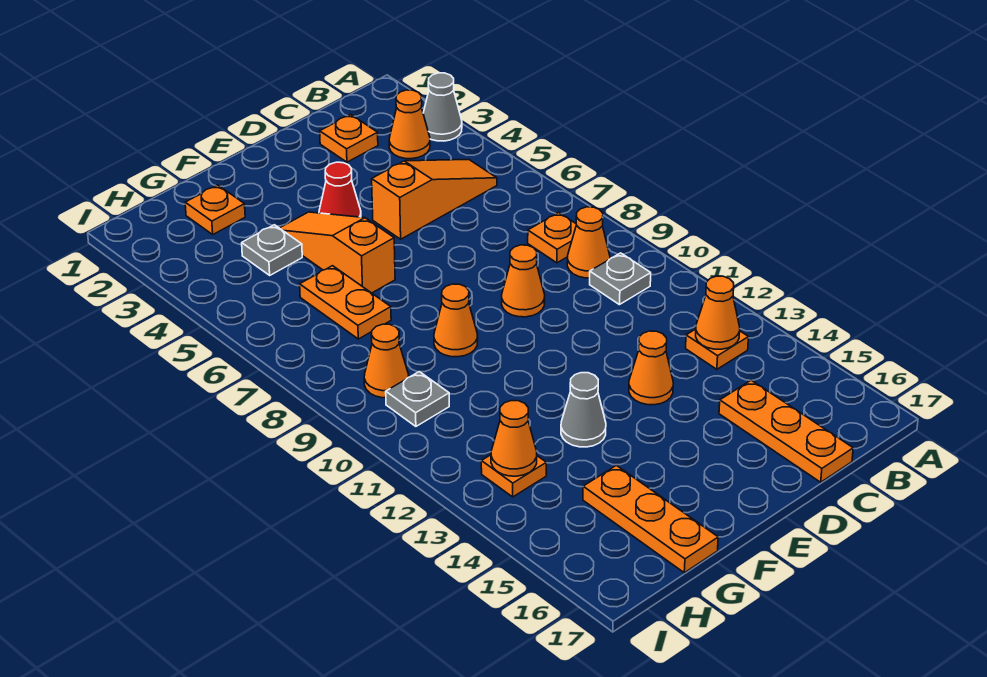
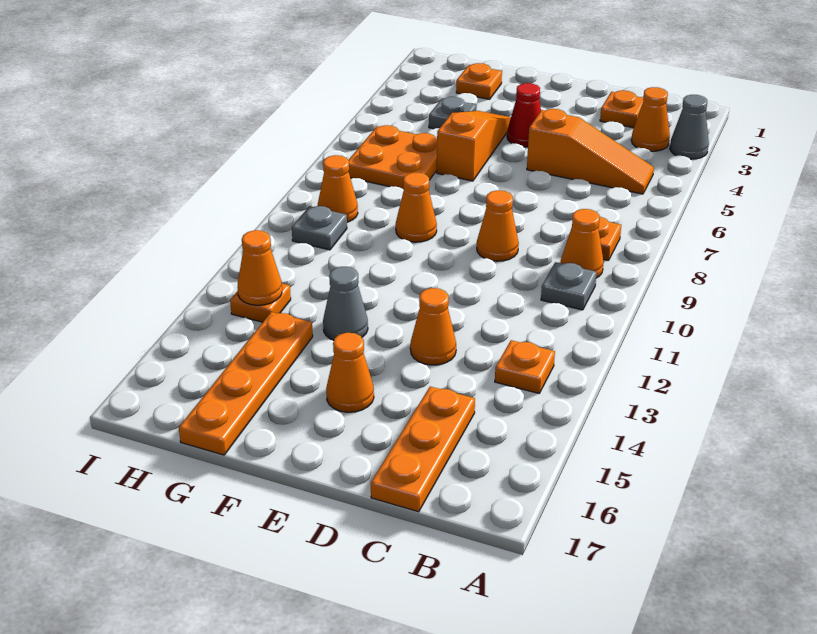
orange 1x1 cone [696,276,740,349] -> orange 1x1 cone moved to [326,333,374,412]
orange 1x2 plate [300,266,391,339] -> orange 2x2 plate [349,125,437,190]
orange 1x3 plate [583,465,718,573] -> orange 1x4 plate [179,312,313,455]

